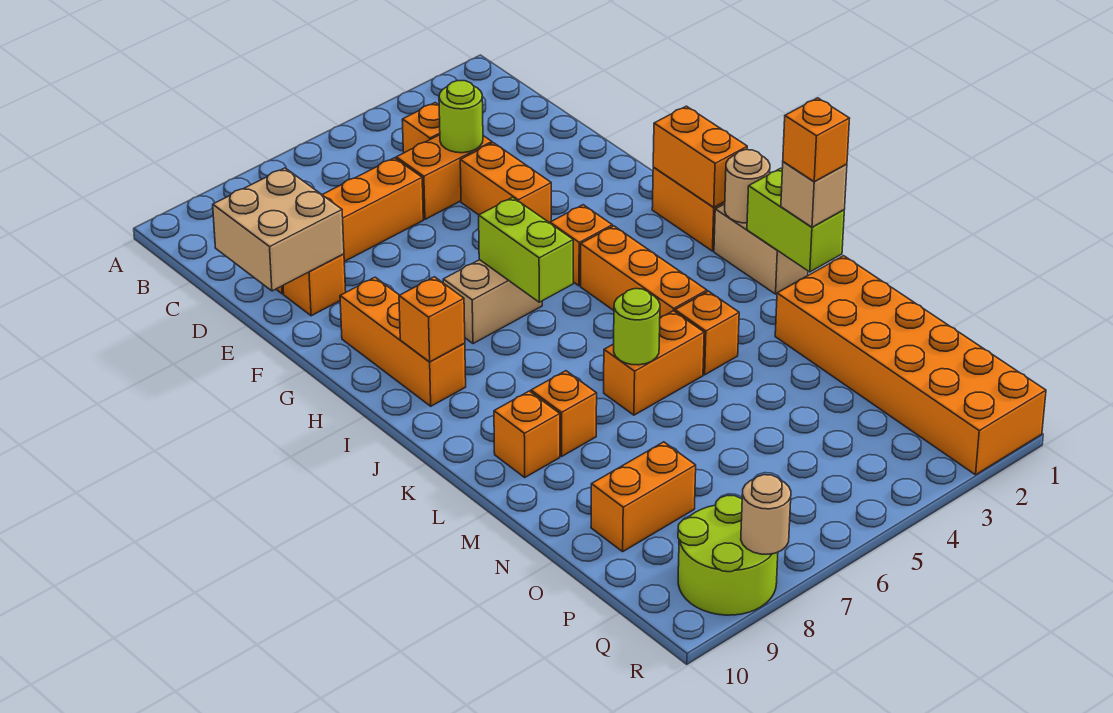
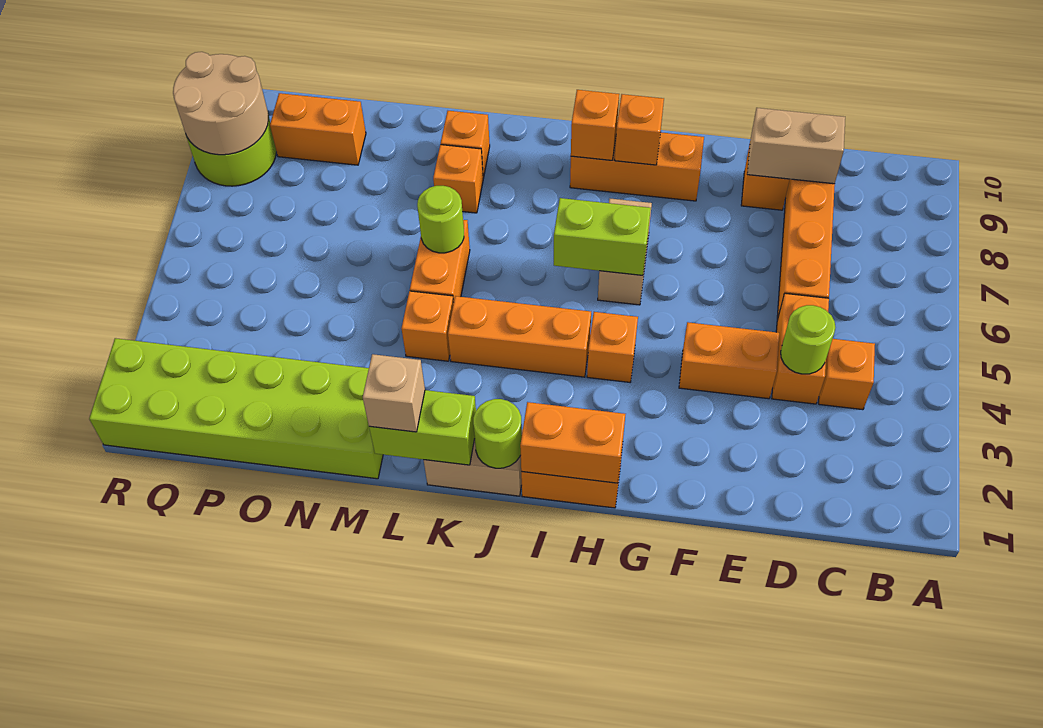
tan 2x2 brick [213,168,344,291] -> tan 1x2 brick [747,108,845,184]
tan 1x1 round brick [725,150,770,223] -> lime 1x1 round brick [473,399,522,468]
orange 1x1 brick [783,98,850,182] -> orange 1x1 brick moved to [615,94,664,165]
orange 2x6 brick [775,256,1046,475] -> lime 2x6 brick [89,338,383,479]
orange 1x2 brick [591,442,696,552] -> orange 1x2 brick turned to [270,93,366,165]
tan 1x1 round brick [741,475,791,554] -> tan 2x2 round brick [173,52,268,155]

